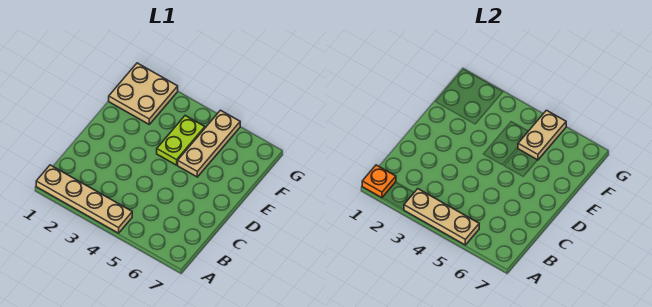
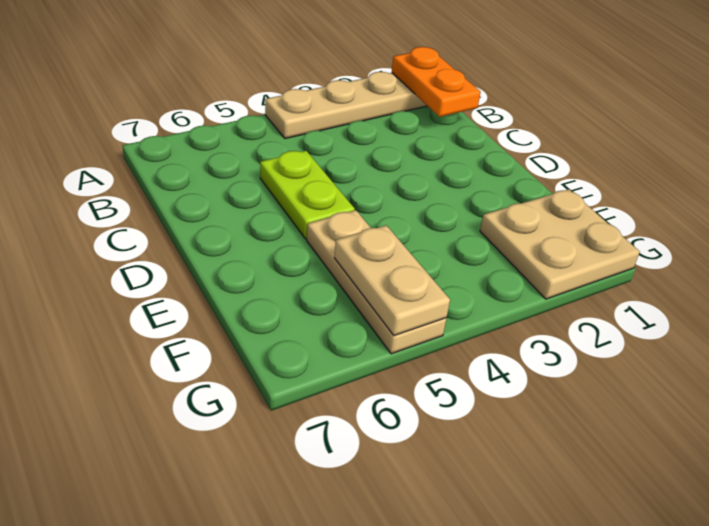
orange 1x1 plate [362,165,396,198] -> orange 1x2 plate [392,47,481,117]
tan 1x3 plate [404,189,479,245] -> none
lime 1x2 plate [157,116,205,165] -> lime 1x2 plate moved to [260,151,355,239]

